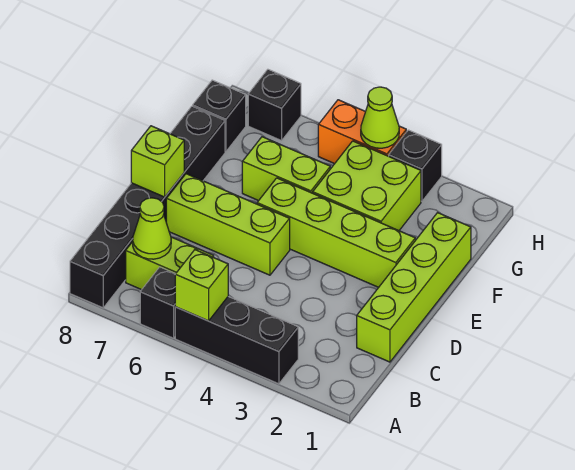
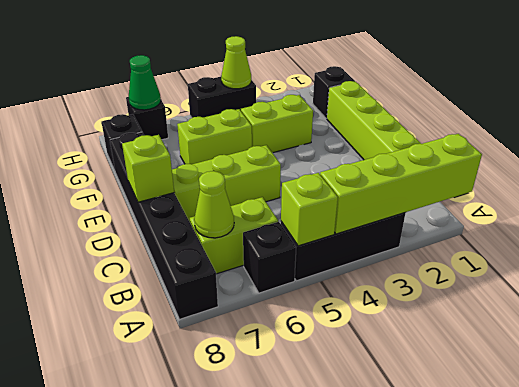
lime 1x4 brick [257,178,415,287] -> lime 1x4 brick moved to [320,134,482,234]
lime 2x2 brick [313,141,421,231] -> lime 1x2 brick [241,95,313,153]
black 1x1 brick [389,130,442,201] -> black 1x1 brick moved to [313,66,355,119]
orange 1x2 brick [318,100,406,164] -> black 1x2 brick [188,77,256,118]
none -> green 1x1 cone [129,55,161,110]

